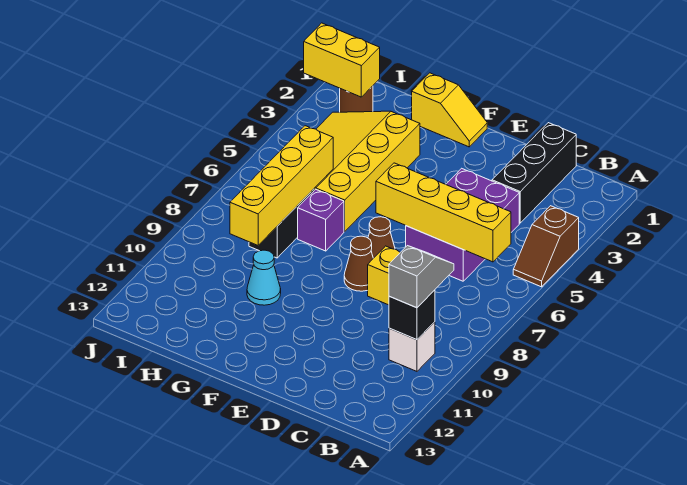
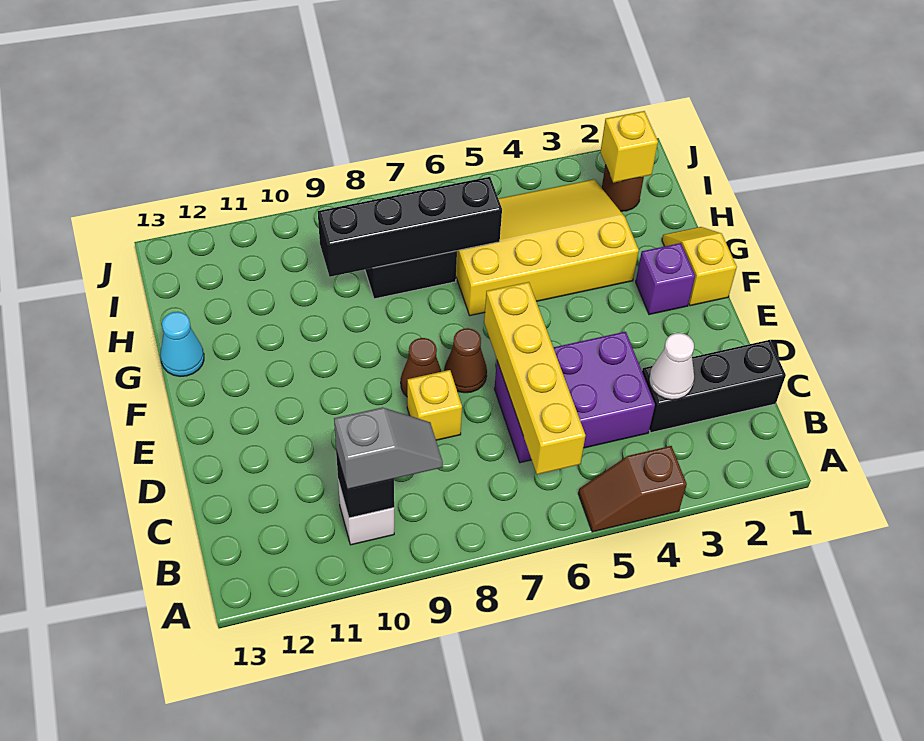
none -> white 1x1 cone [649,333,694,400]
yellow 1x2 slope [412,73,487,147] -> yellow 1x2 slope turned to [662,227,737,306]
purple 1x1 brick [298,189,344,251] -> purple 1x1 brick moved to [636,243,695,315]
cyan 1x1 cone [247,250,281,305] -> cyan 1x1 cone moved to [161,312,204,376]
yellow 1x4 brick [230,126,333,245] -> black 1x4 brick [318,177,502,277]
yellow 1x2 brick [304,23,380,97] -> yellow 1x1 brick [600,111,658,183]

